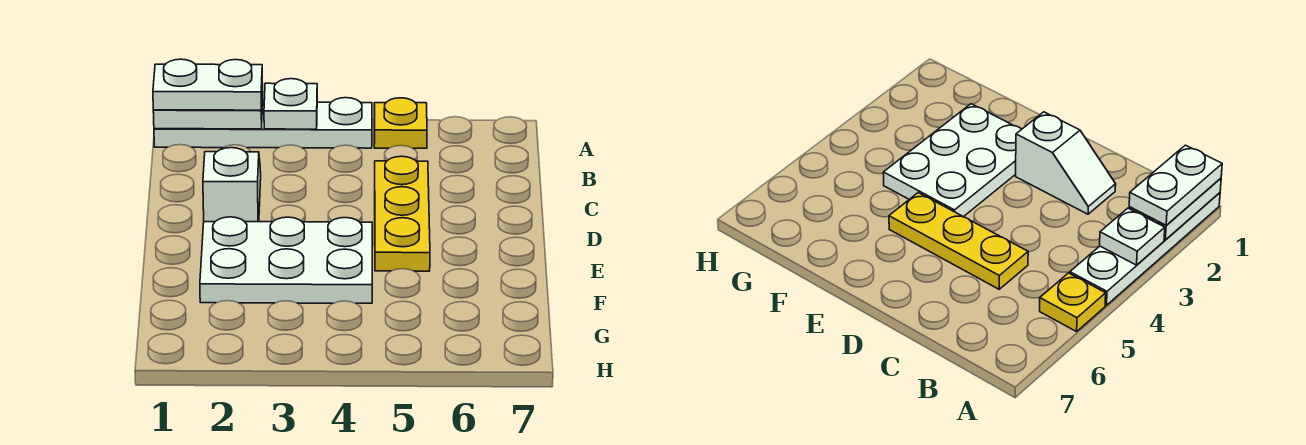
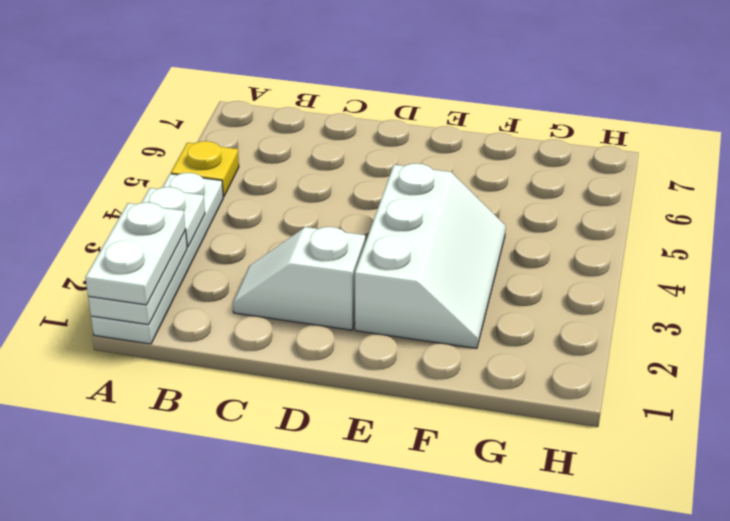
yellow 1x3 plate [375,156,430,271] -> none
white 2x3 plate [200,217,372,303] -> white 2x3 slope [355,163,506,348]

